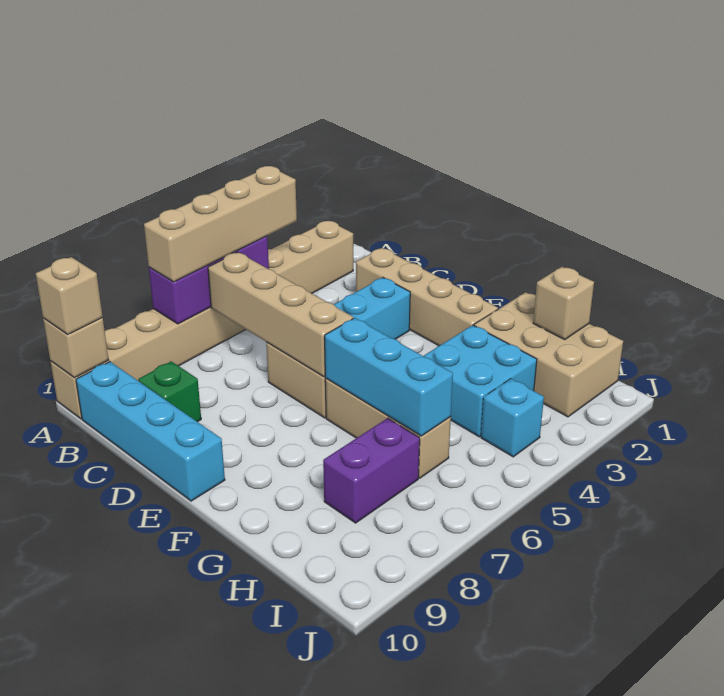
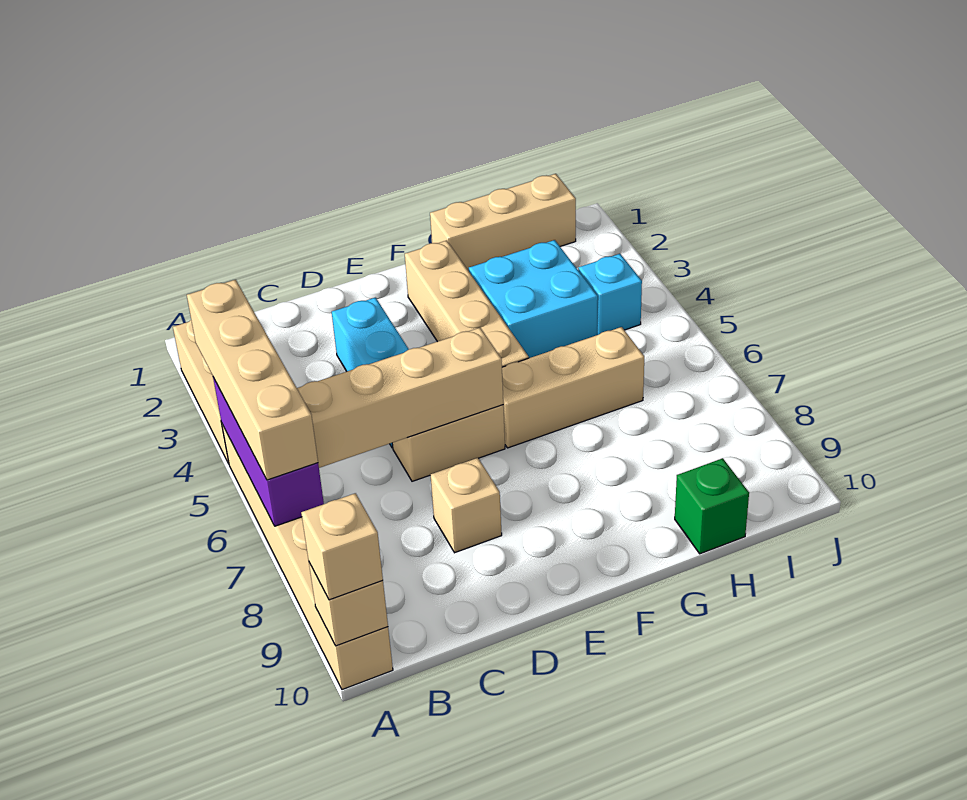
cyan 1x4 brick [76,362,225,501] -> none
tan 1x4 brick [356,248,498,346] -> tan 1x4 brick turned to [405,240,529,367]
green 1x1 brick [138,361,201,422] -> green 1x1 brick moved to [675,458,749,554]
cyan 1x3 brick [325,318,453,436] -> none
tan 2x3 brick [474,292,623,417] -> tan 1x3 brick [430,174,576,271]
tan 1x1 brick [533,267,594,340] -> tan 1x1 brick moved to [430,458,502,553]
purple 1x2 brick [323,418,420,523] -> none

